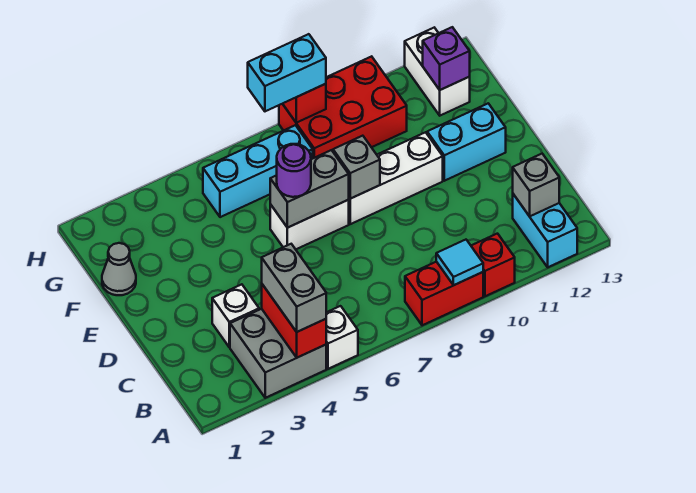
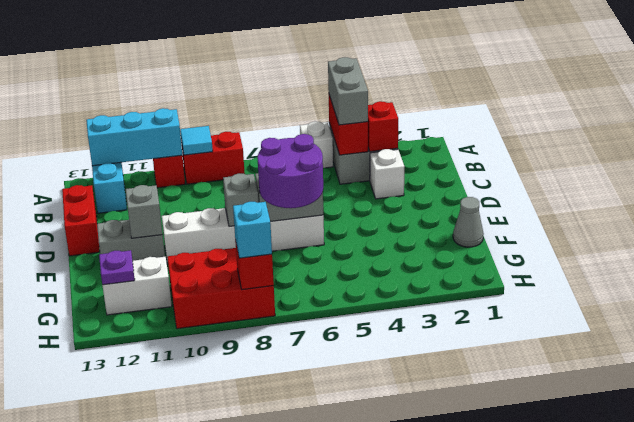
none -> red 1x1 brick [368,101,398,152]
grey 1x1 brick [513,154,559,216] -> grey 1x1 brick moved to [126,185,163,238]
none -> red 1x2 brick [62,185,100,256]
purple 1x1 round brick [277,144,311,197] -> purple 2x2 round brick [257,134,323,208]
cyan 1x2 brick [427,103,506,181] -> grey 1x2 brick [97,220,165,261]
cyan 1x3 brick [203,125,313,217] -> cyan 1x3 brick moved to [86,108,182,166]
white 1x2 brick [405,28,470,116] -> white 1x2 brick turned to [102,257,172,315]
purple 1x1 brick [423,27,470,90] -> purple 1x1 plate [99,250,135,285]
cyan 1x2 brick [248,34,326,111] -> cyan 1x1 brick [233,202,272,258]

